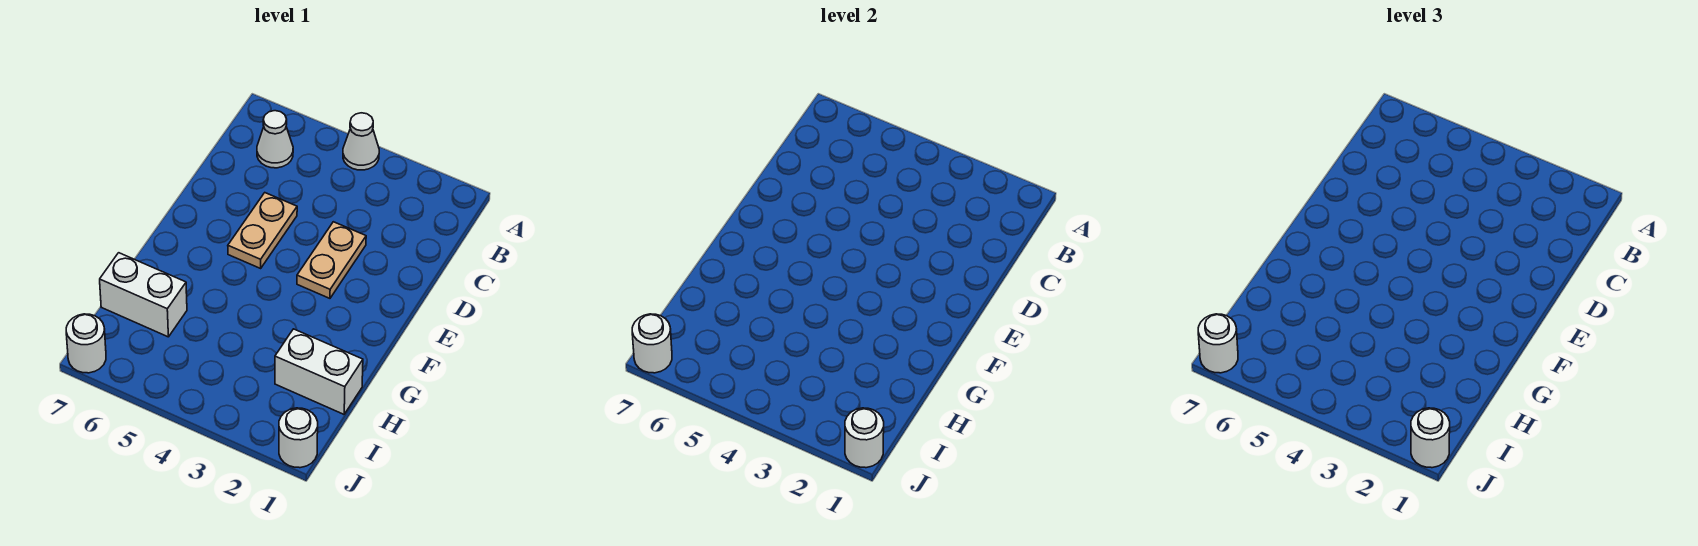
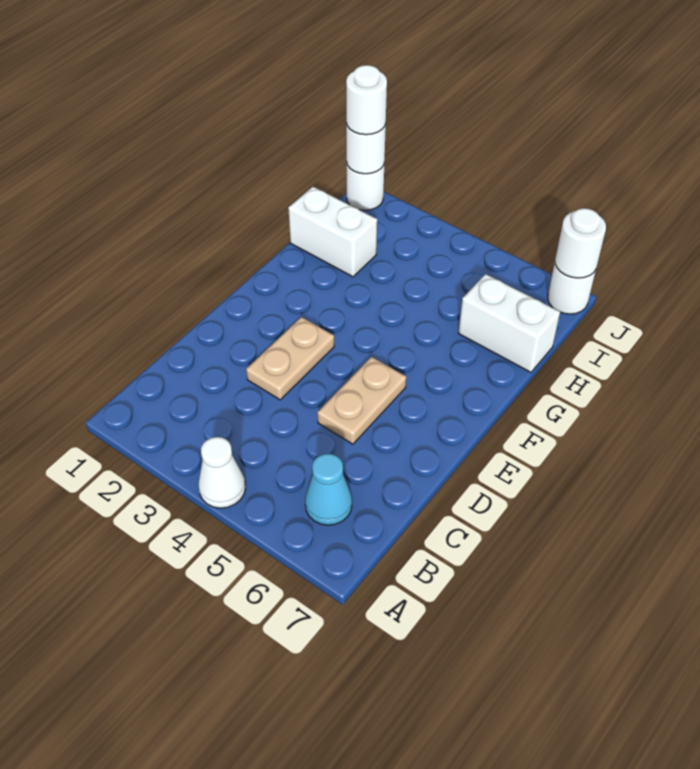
white 1x1 cone [257,111,293,168] -> cyan 1x1 cone [305,454,352,525]
white 1x1 round brick [1198,314,1238,373] -> none

